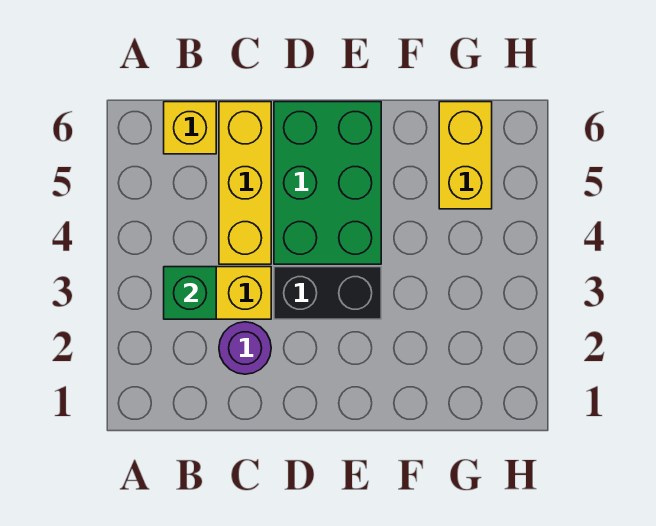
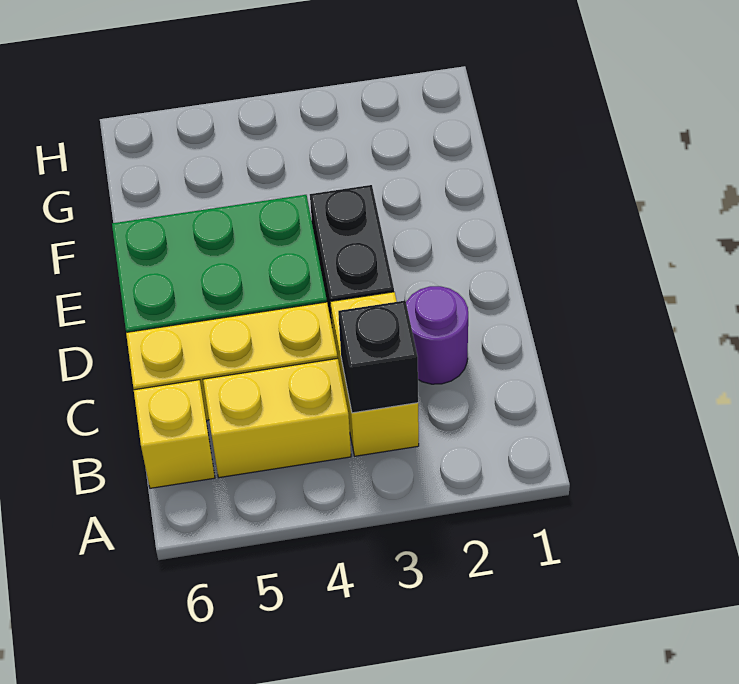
green 1x1 brick [164,267,216,319] -> black 1x1 brick [338,301,418,413]
yellow 1x2 brick [439,102,492,209] -> yellow 1x2 brick moved to [203,358,351,478]

